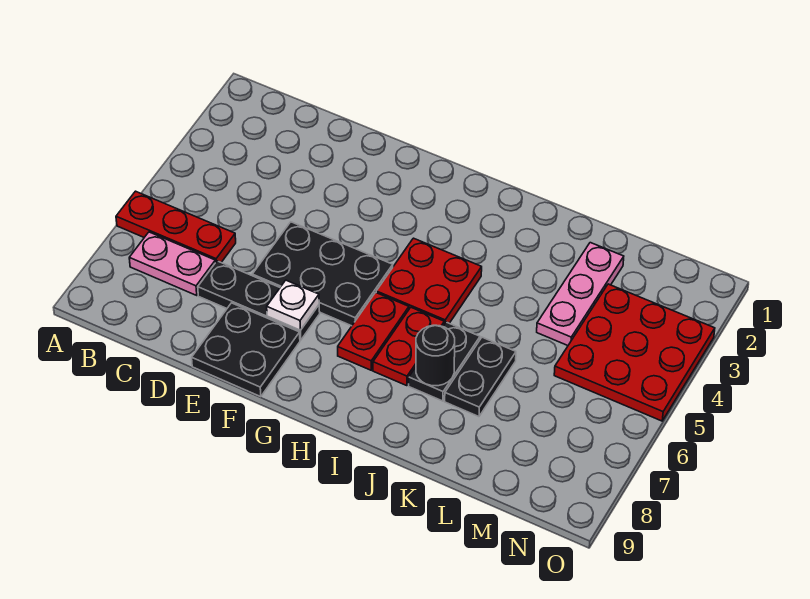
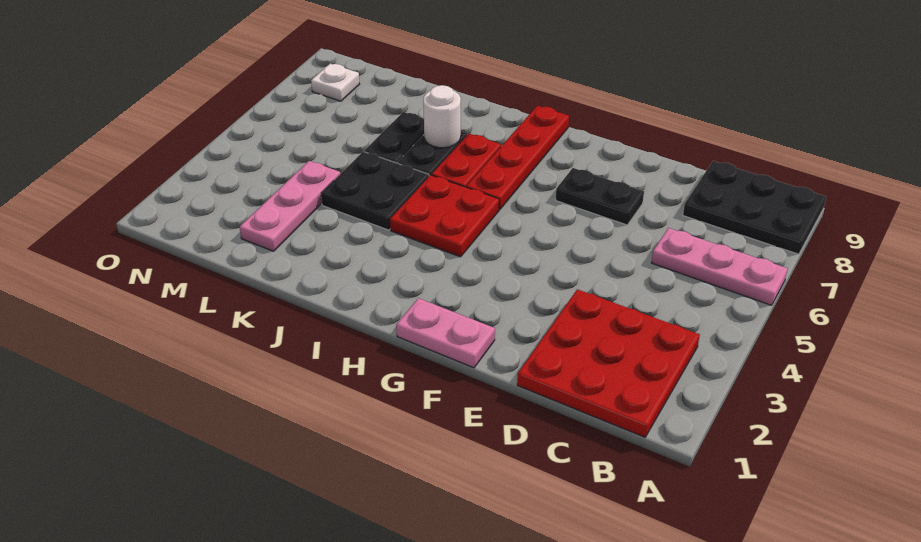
red 1x3 plate [116,191,236,263] -> pink 1x3 plate [651,228,788,305]
pink 1x2 plate [129,232,215,295] -> pink 1x2 plate moved to [396,298,495,368]
black 1x3 plate [198,261,320,340] -> black 1x2 plate [556,168,644,225]
black 2x3 plate [252,222,393,326] -> black 2x3 plate moved to [683,161,826,254]
black 2x2 plate [192,303,300,397] -> black 2x2 plate moved to [321,152,429,230]
white 1x1 plate [267,280,319,330] -> white 1x1 plate moved to [311,64,359,101]
red 1x2 plate [338,292,409,370] -> red 1x4 plate [466,106,569,210]
black 1x1 round brick [416,325,455,386] -> white 1x1 round brick [423,85,461,148]
red 3x3 plate [554,284,715,421] -> red 3x3 plate moved to [517,289,700,437]

